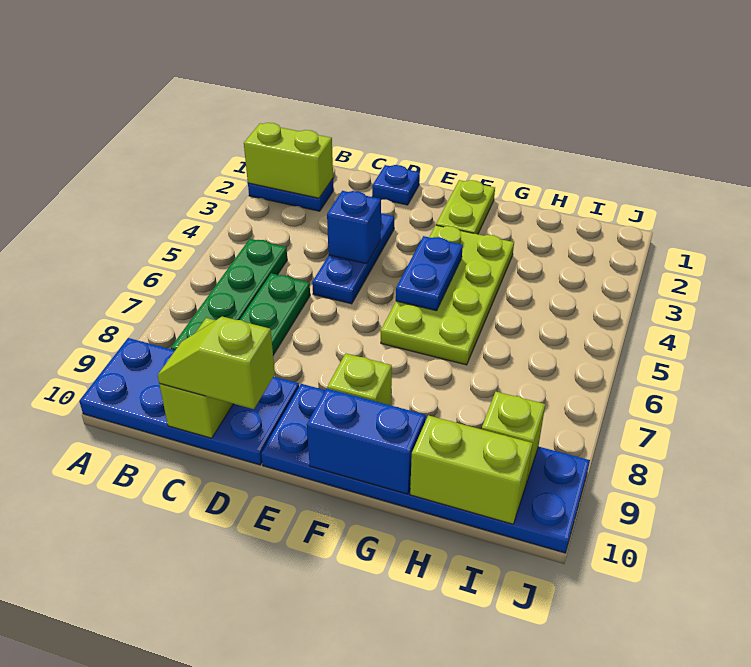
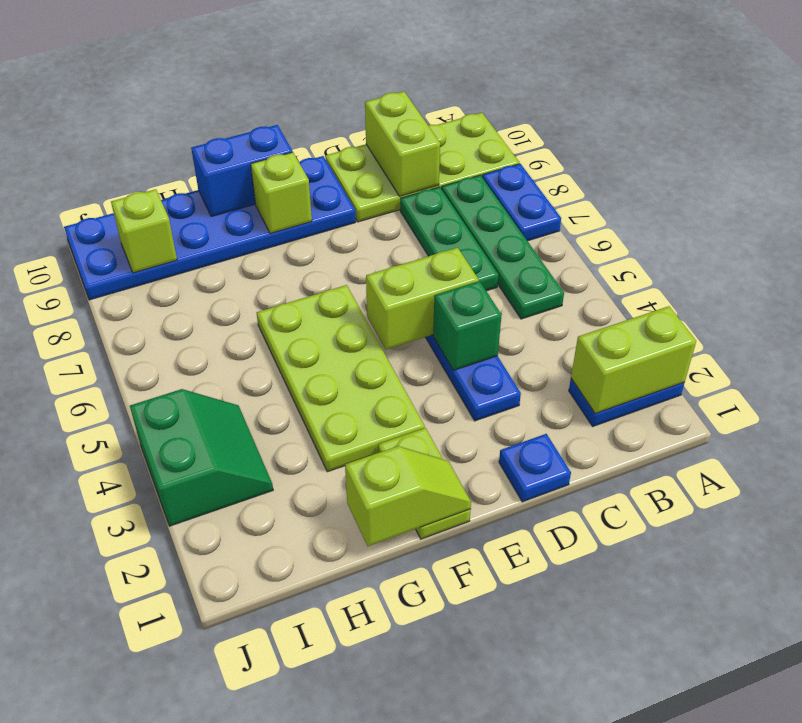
blue 2x4 plate [79,338,299,465] -> lime 2x4 plate [325,113,519,222]
lime 1x2 slope [158,317,275,409] -> lime 1x2 slope moved to [345,446,471,546]
blue 1x1 brick [327,191,381,264] -> green 1x1 brick [433,281,502,370]
blue 1x2 plate [396,236,463,311] -> blue 1x2 plate moved to [482,164,561,241]
lime 1x2 brick [410,415,533,524] -> lime 1x2 brick moved to [366,248,479,350]
none -> green 2x2 slope [130,389,273,526]

